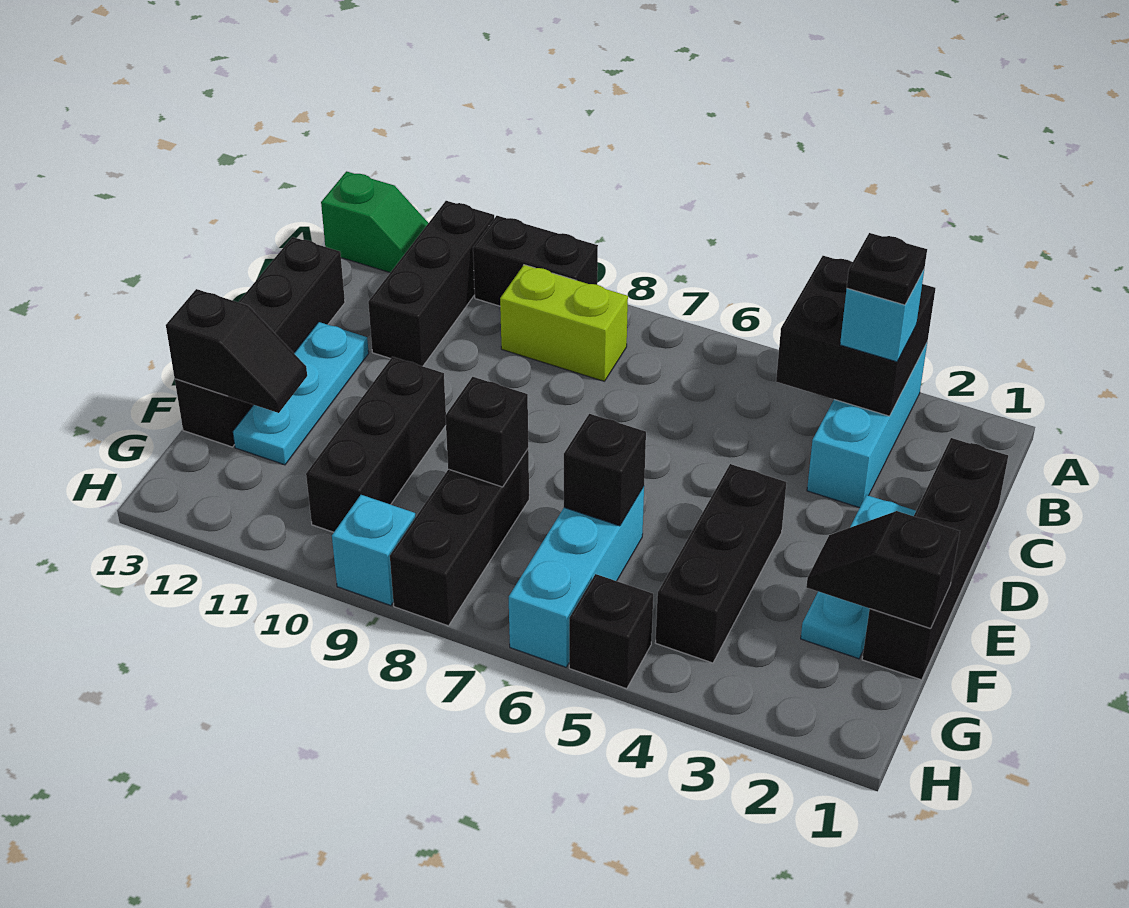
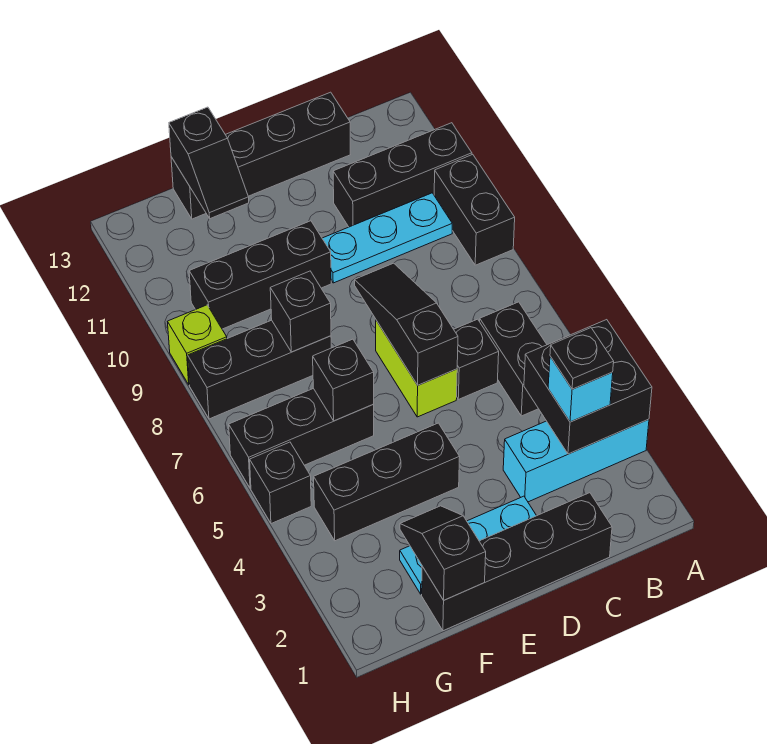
green 1x2 slope [321,171,428,273] -> none
none -> black 1x2 brick [480,302,547,416]
lime 1x2 brick [500,265,628,381] -> lime 1x2 brick moved to [376,320,457,417]
none -> black 1x1 brick [454,319,499,399]
none -> black 1x3 slope [355,263,458,385]
cyan 1x3 plate [233,322,369,465] -> cyan 1x3 plate moved to [322,193,452,283]
cyan 1x3 brick [509,487,644,667] -> black 1x3 brick [229,389,374,488]
cyan 1x1 brick [332,495,416,606] -> lime 1x1 brick [168,305,227,385]

